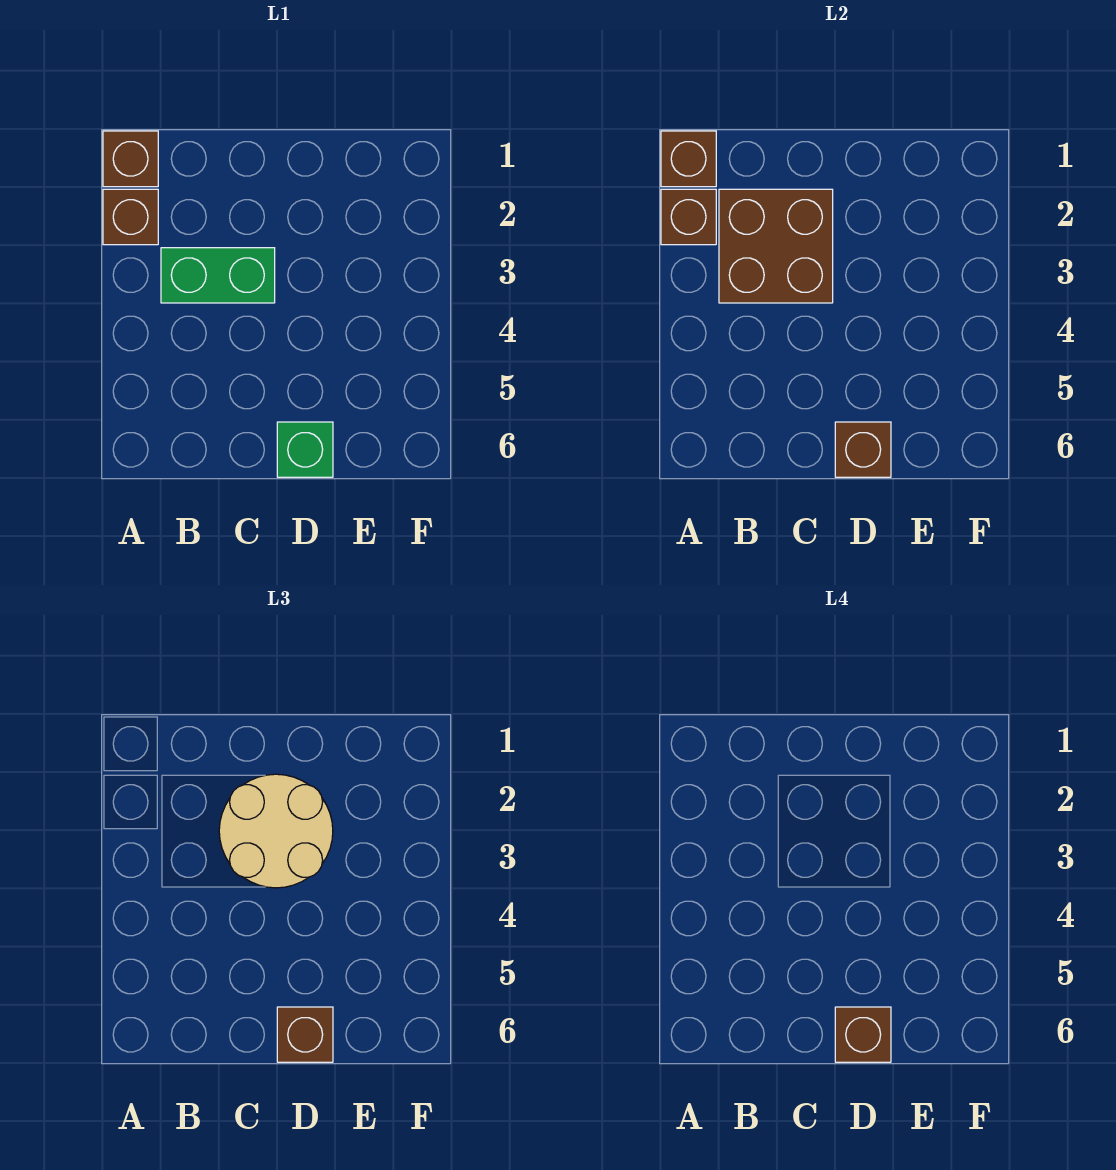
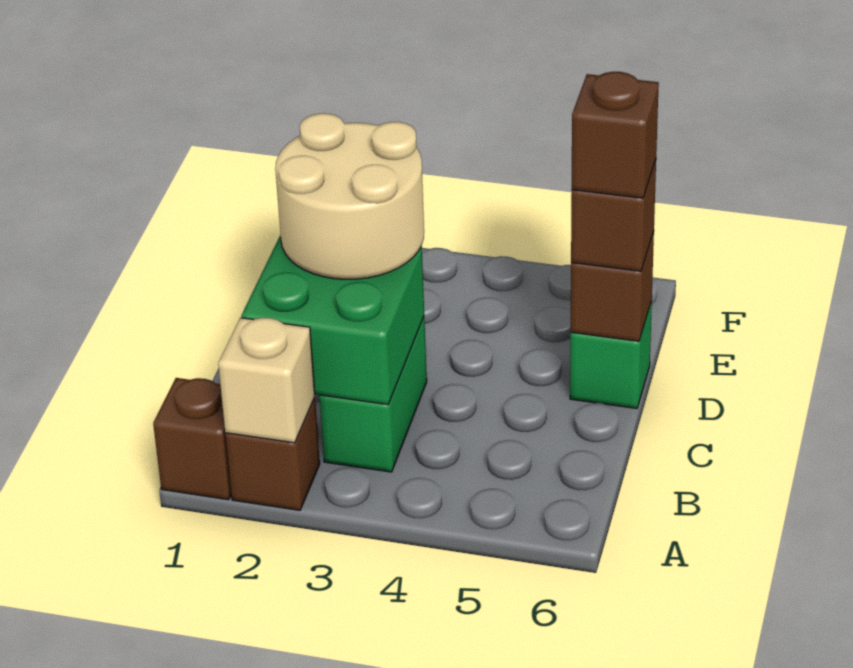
brown 1x1 brick [661,131,716,187] -> none
brown 1x1 brick [661,189,716,245] -> tan 1x1 brick [218,318,315,443]
brown 2x2 brick [719,189,833,303] -> green 2x2 brick [241,235,424,405]

